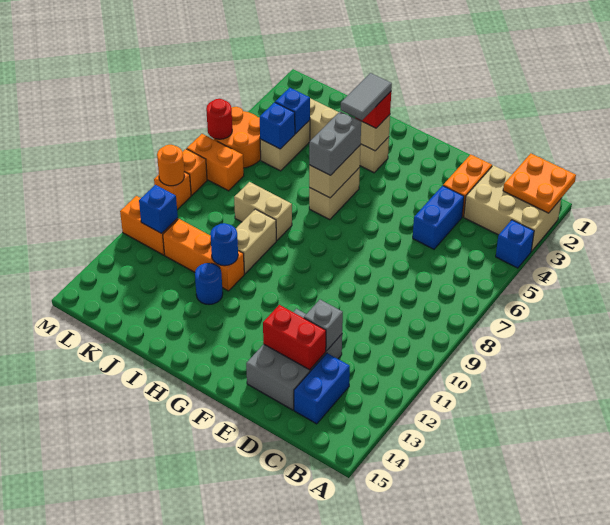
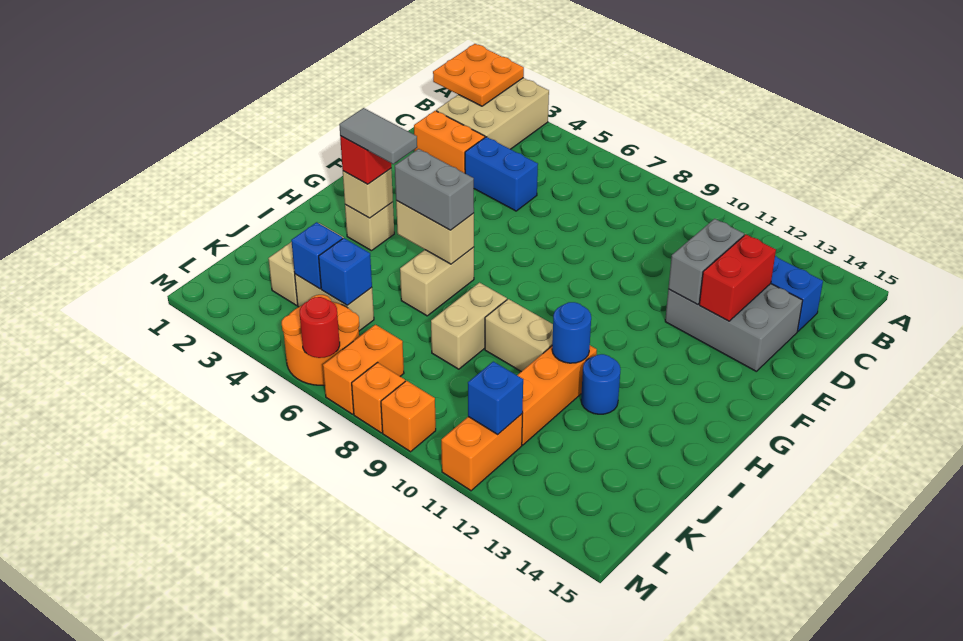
blue 1x1 brick [496,220,534,268] -> none
grey 1x1 brick [304,300,343,351] -> grey 1x2 brick [668,219,744,304]
tan 1x2 brick [309,168,360,220] -> tan 1x2 brick turned to [400,247,474,316]
orange 1x1 round brick [157,145,184,186] -> none

